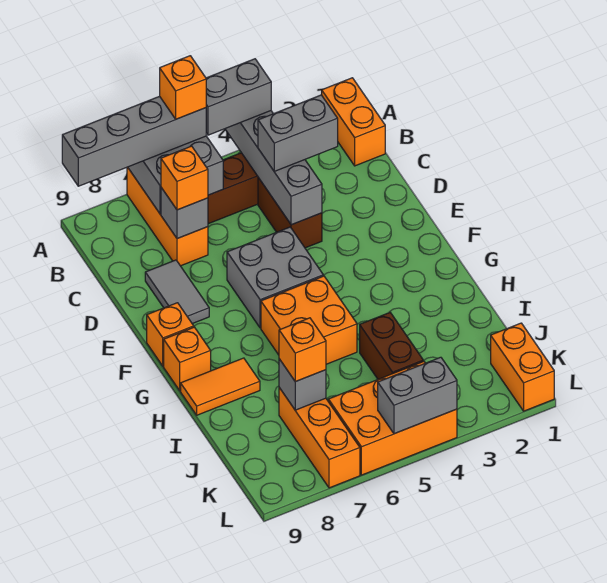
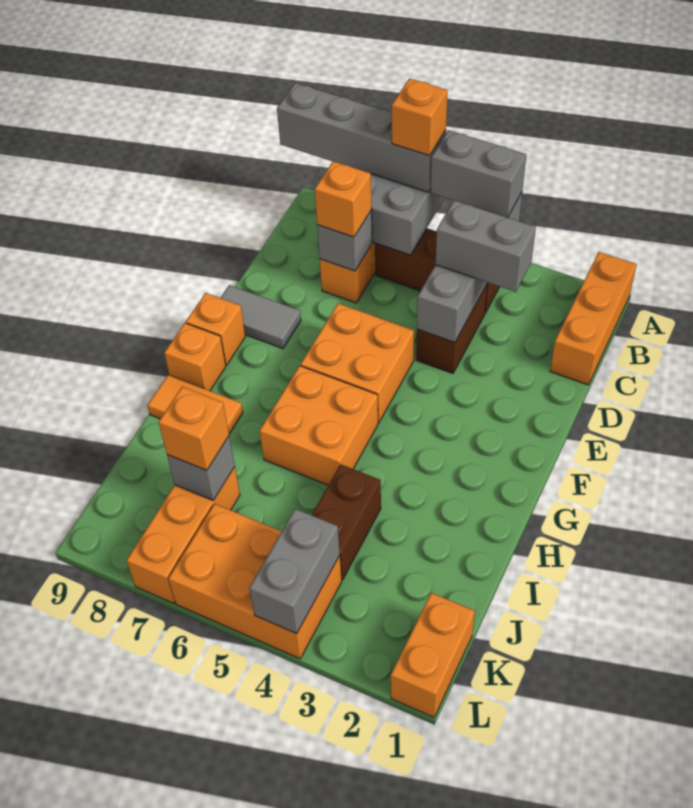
orange 1x2 brick [322,78,385,166] -> orange 1x3 brick [550,252,637,385]
grey 1x2 tile [145,260,209,324] -> grey 1x2 tile turned to [221,285,301,349]
grey 2x2 brick [227,227,323,328] -> orange 2x2 brick [301,303,414,423]
grey 1x2 brick [378,357,457,434] -> grey 1x2 brick turned to [249,509,340,634]

